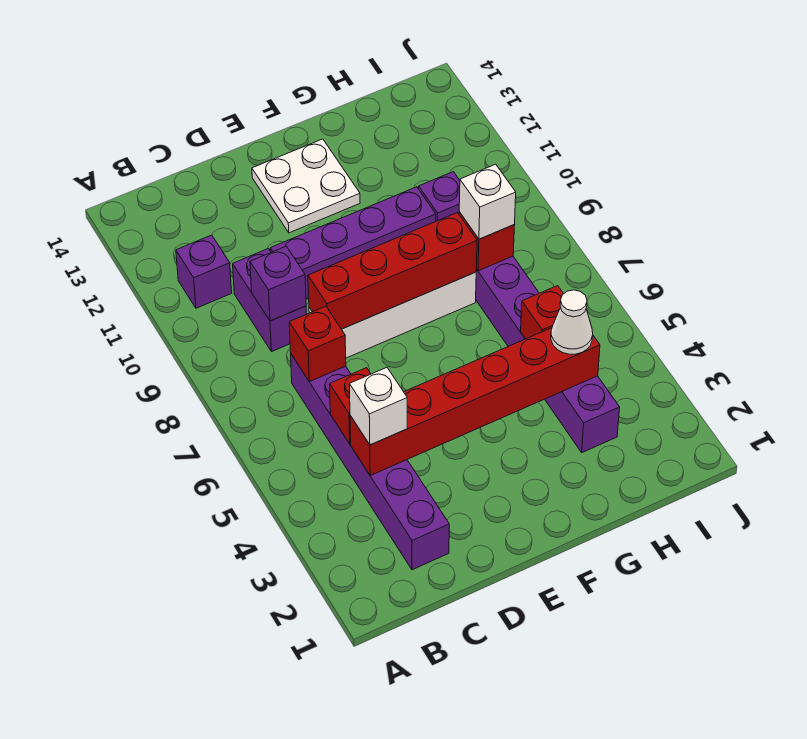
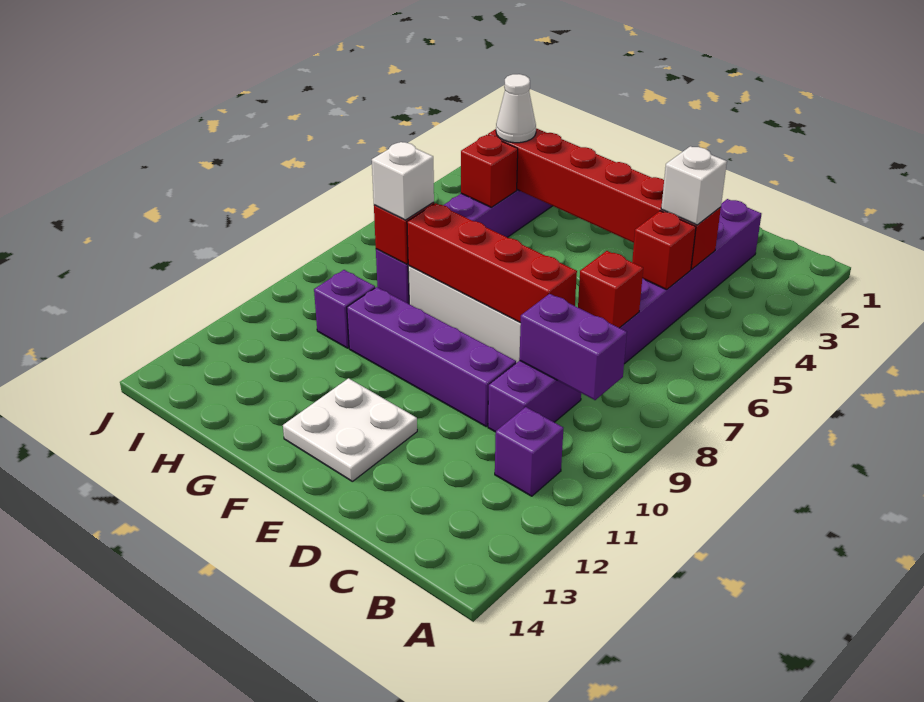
purple 1x1 brick [250,246,306,321] -> purple 1x2 brick [519,294,627,400]

